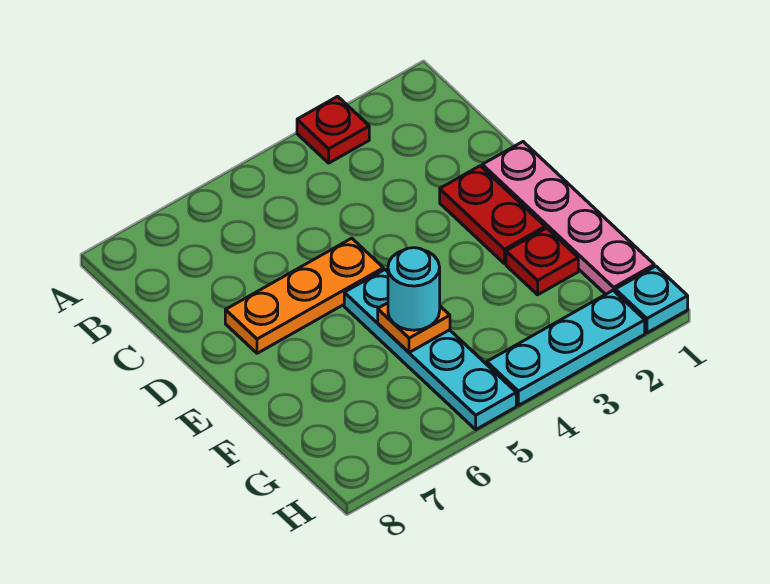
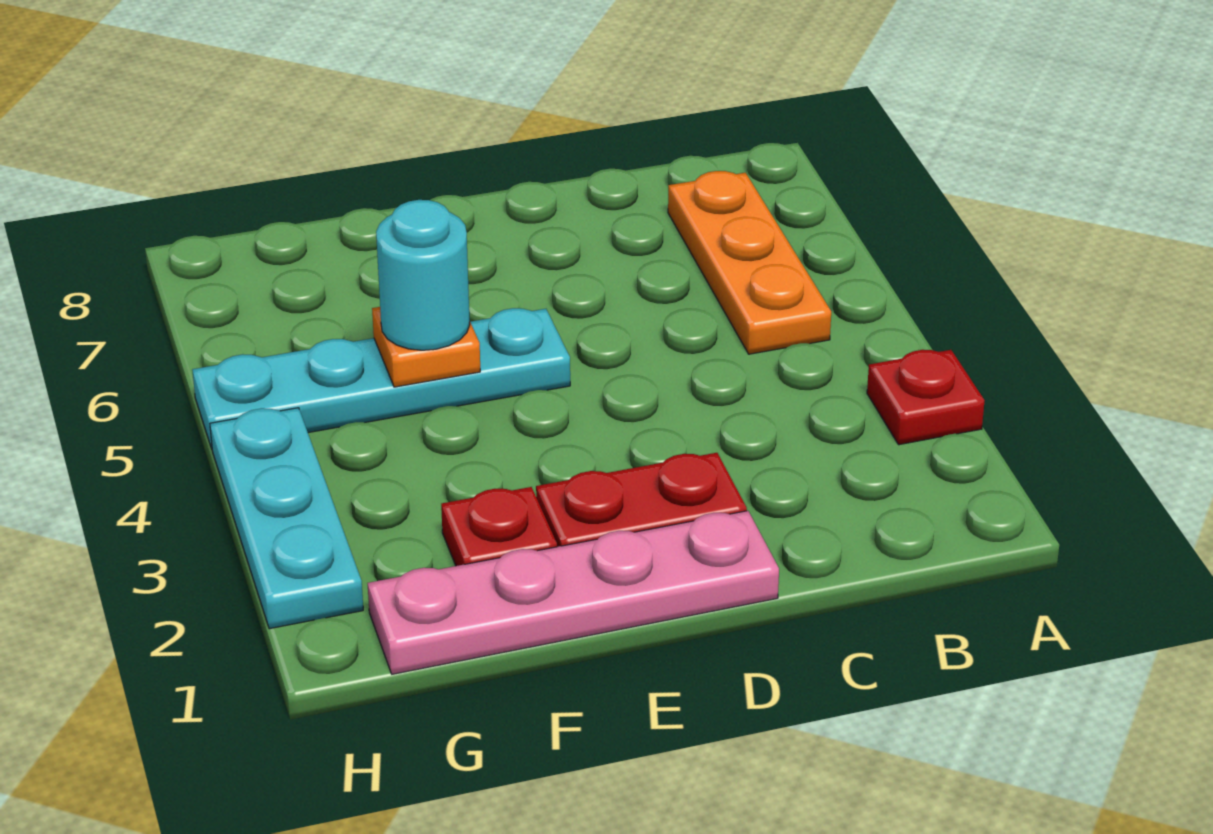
orange 1x3 plate [225,238,383,353] -> orange 1x3 plate moved to [668,171,831,354]
cyan 1x1 plate [615,266,688,333] -> none

